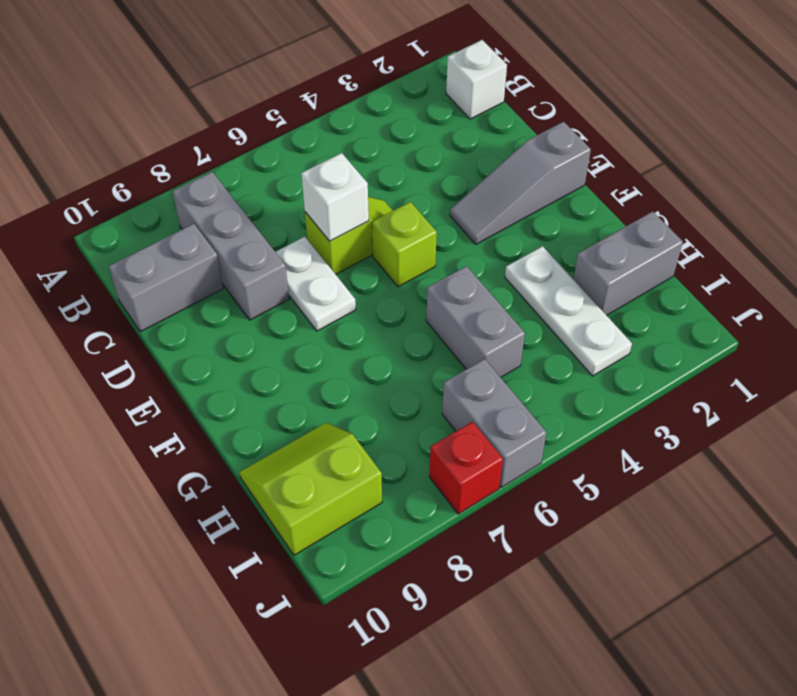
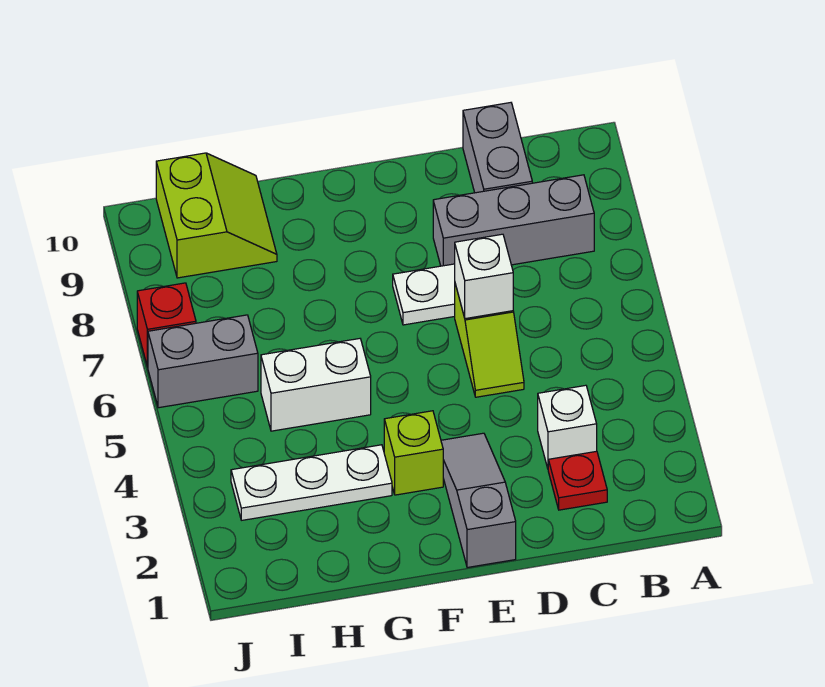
white 1x1 brick [446,40,507,119] -> white 1x1 brick moved to [538,385,597,468]
none -> red 1x1 plate [548,451,607,510]
lime 1x1 brick [372,202,437,287] -> lime 1x1 brick moved to [384,411,443,495]
grey 1x2 brick [426,266,525,377] -> white 1x2 brick [261,339,371,431]
grey 1x2 brick [573,212,683,315] -> none

